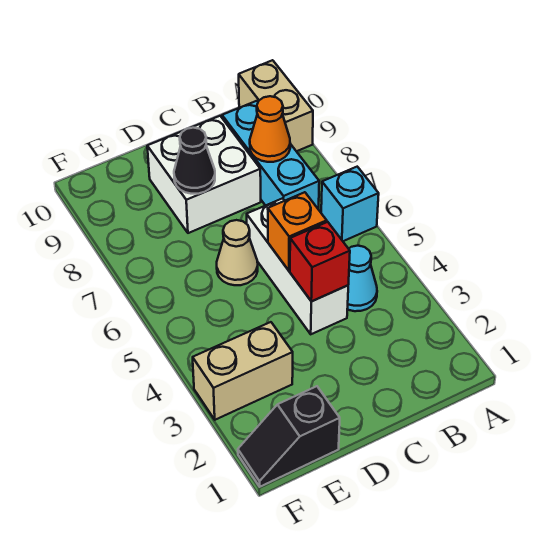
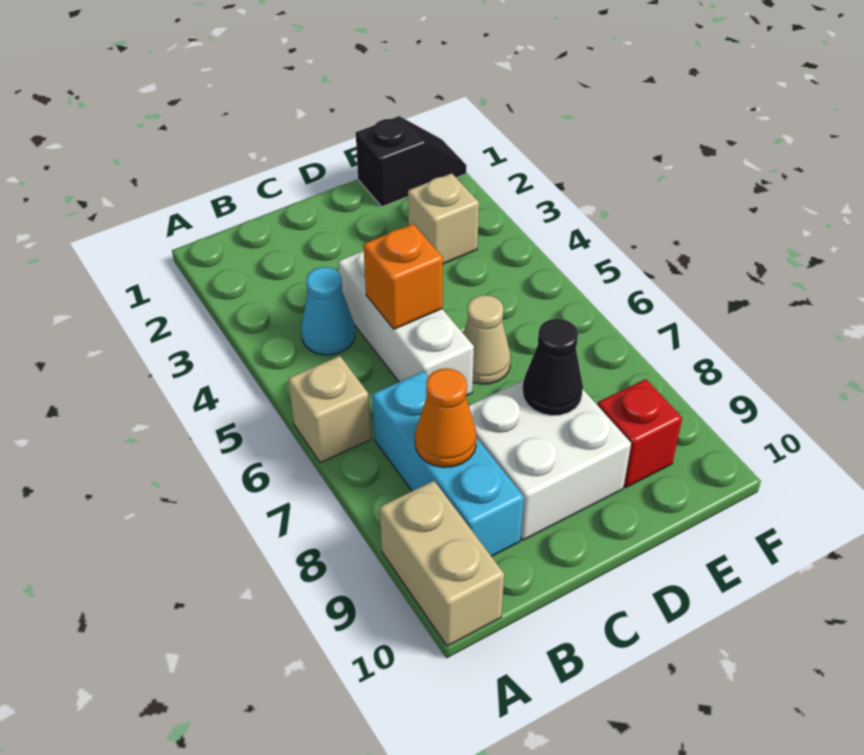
cyan 1x1 brick [321,167,379,241] -> tan 1x1 brick [288,356,371,463]
red 1x1 brick [290,222,350,301] -> red 1x1 brick moved to [598,379,682,487]
tan 1x2 brick [193,322,293,420] -> tan 1x1 brick [408,173,479,264]

